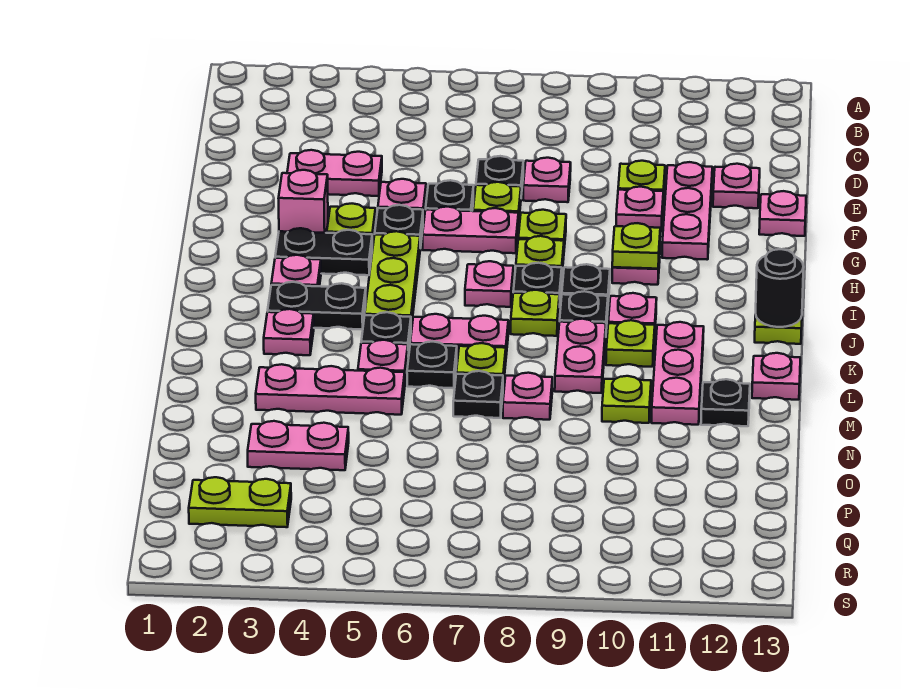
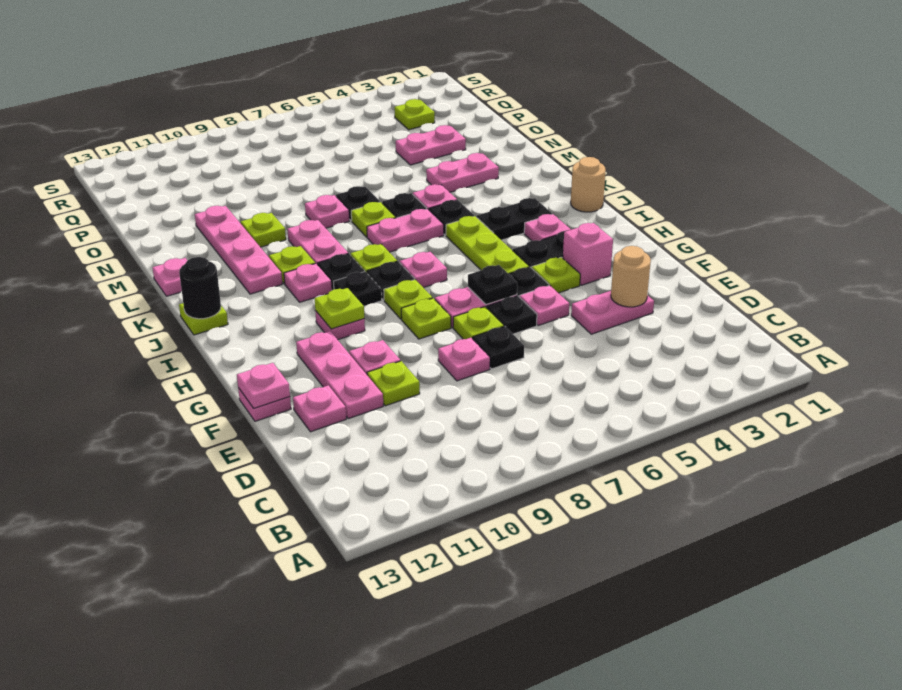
none -> tan 1x1 round brick [611,246,651,307]
none -> tan 1x1 round brick [571,157,606,212]
pink 1x1 plate [264,309,314,355] -> pink 1x1 plate moved to [237,363,290,408]
pink 1x3 plate [652,322,704,425] -> pink 1x4 plate [195,206,282,294]
pink 1x3 plate [256,364,405,415] -> pink 1x2 plate [426,153,499,192]
black 1x1 plate [701,379,750,426] -> black 1x1 plate moved to [468,265,517,304]
lime 1x2 plate [189,477,291,527] -> lime 1x1 plate [394,99,435,130]

